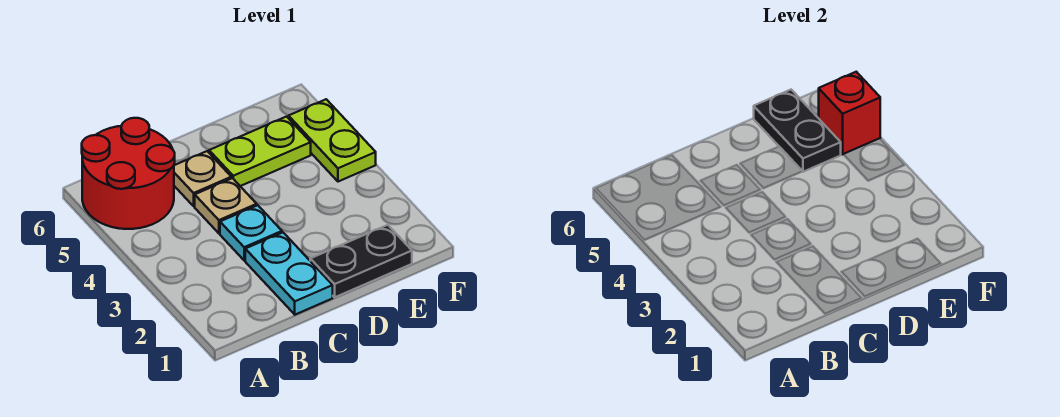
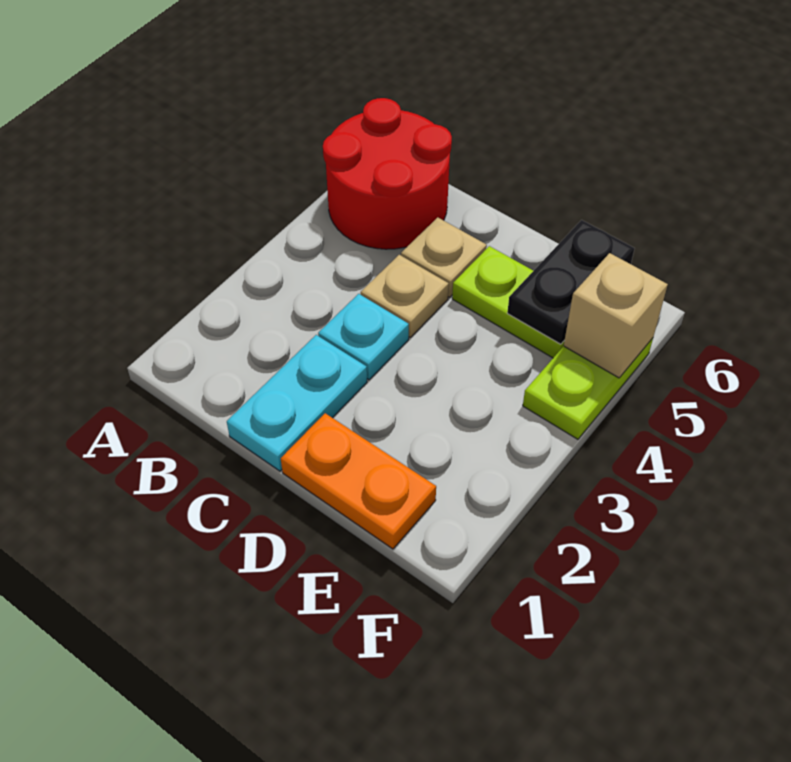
black 1x2 plate [310,225,412,297] -> orange 1x2 plate [281,413,436,549]
red 1x1 brick [819,72,880,154] -> tan 1x1 brick [564,253,668,378]

